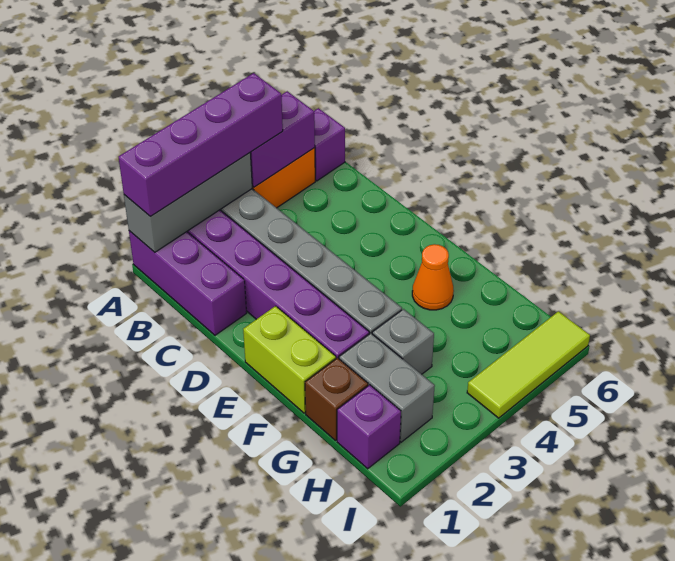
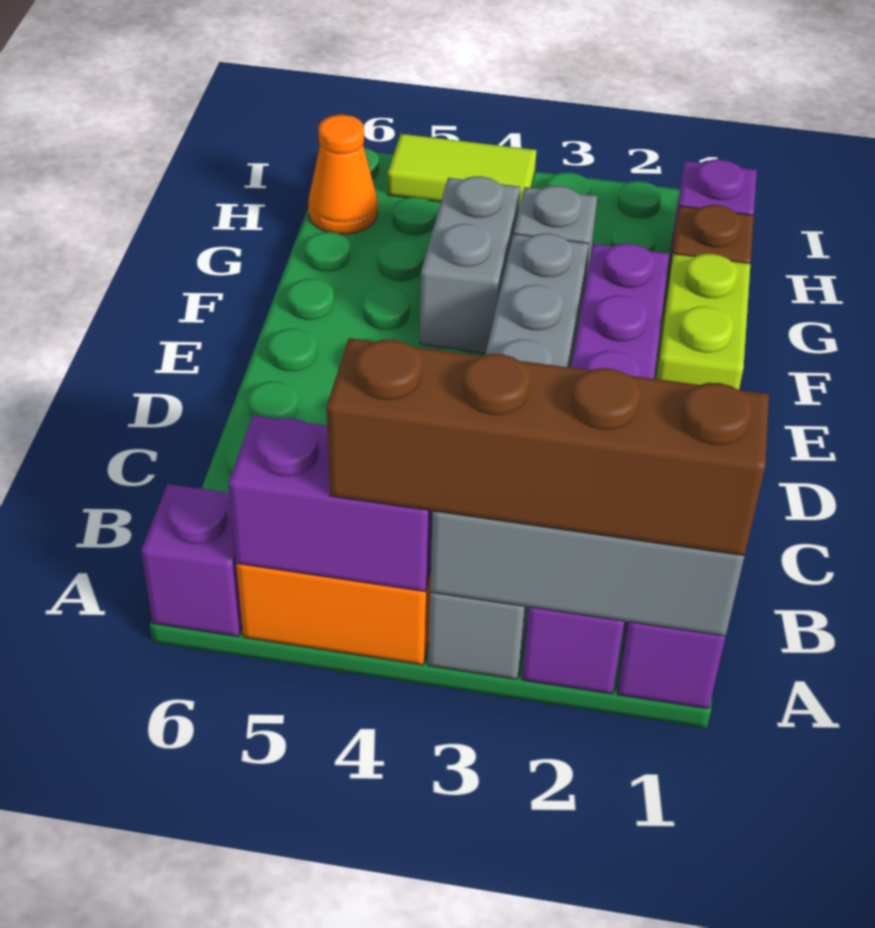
purple 1x4 brick [119,73,283,217] -> brown 1x4 brick [327,338,769,556]
orange 1x1 cone [412,244,454,310] -> orange 1x1 cone moved to [308,115,377,234]
grey 1x2 brick [339,333,435,442] -> grey 1x2 brick moved to [420,176,520,353]
lime 1x3 tile [467,311,590,418] -> lime 1x2 tile [388,134,537,207]

